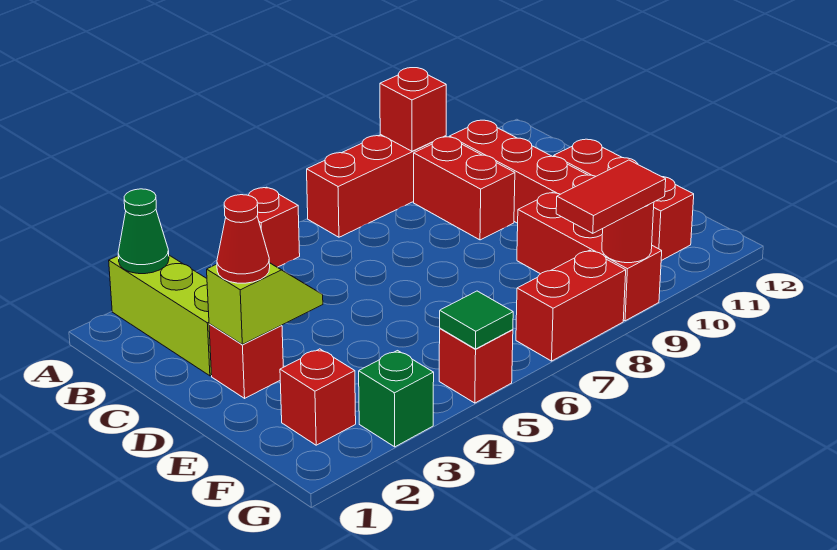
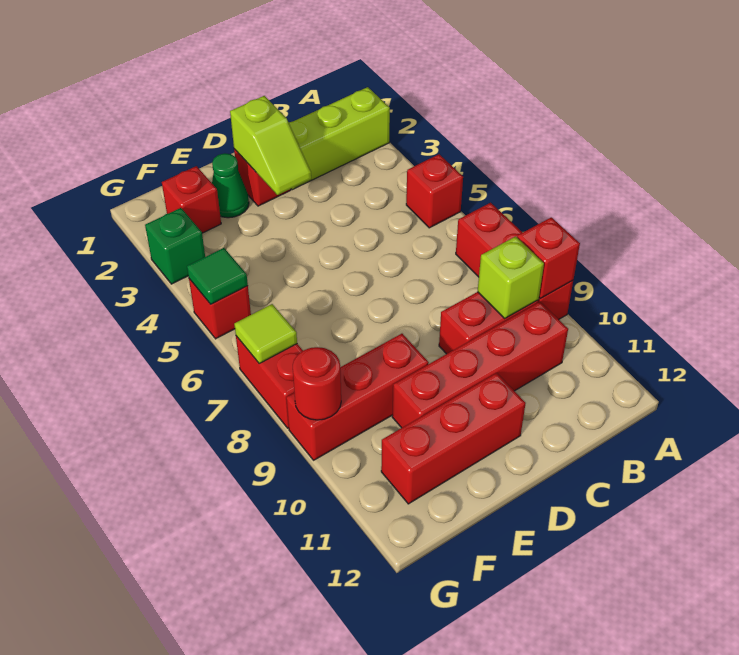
green 1x1 cone [118,189,169,274] -> green 1x1 cone moved to [212,153,249,218]
none -> lime 1x1 brick [478,236,544,318]
red 1x1 cone [217,195,270,283] -> none
none -> lime 1x1 tile [234,304,297,363]
red 1x2 tile [556,160,666,233] -> none

